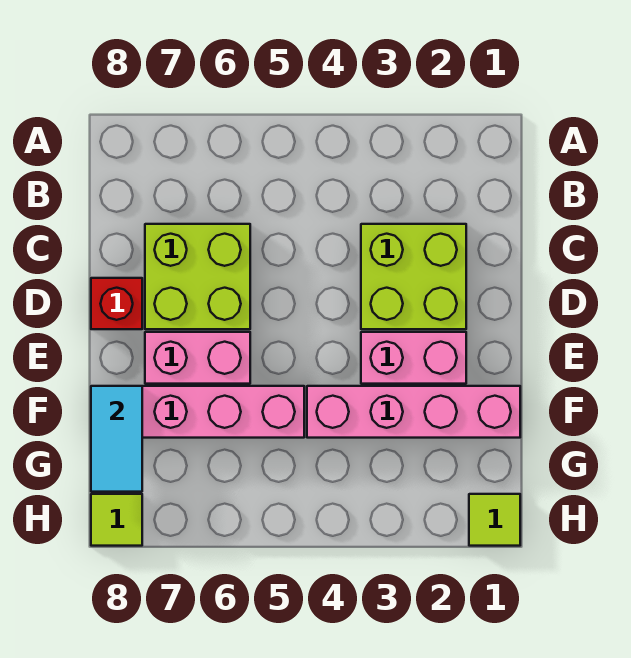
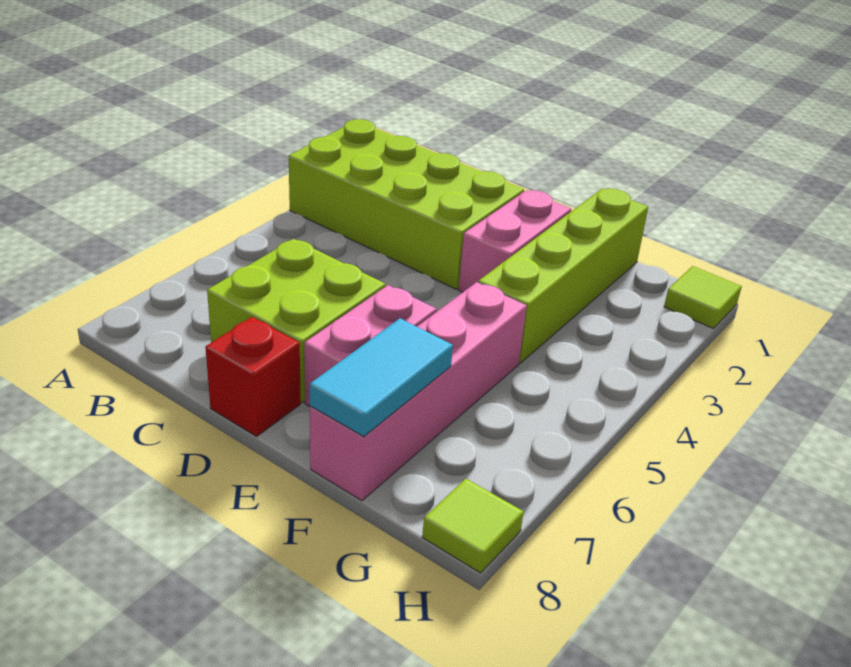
lime 2x2 brick [361,224,466,329] -> lime 2x4 brick [289,119,524,289]
pink 1x4 brick [307,386,520,438] -> lime 1x4 brick [478,189,648,363]
cyan 1x2 tile [91,386,142,492] -> cyan 1x2 tile turned to [309,318,453,437]

